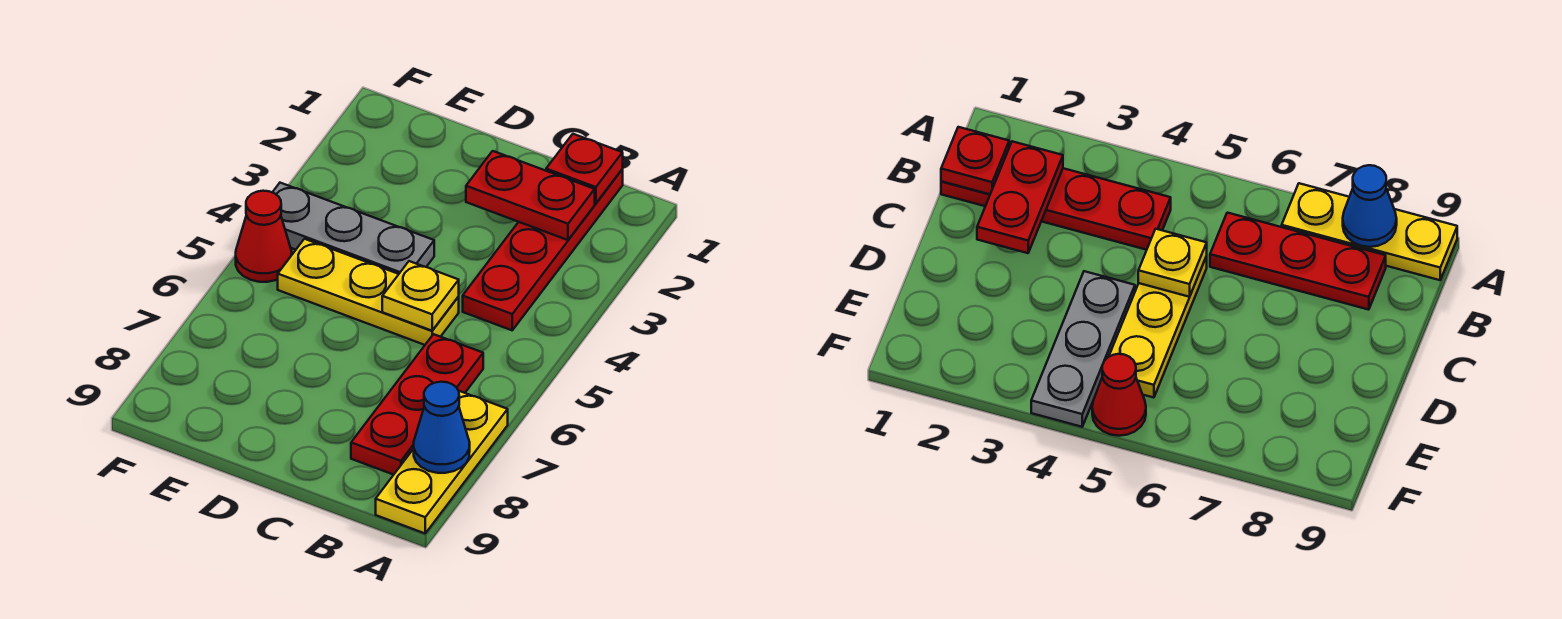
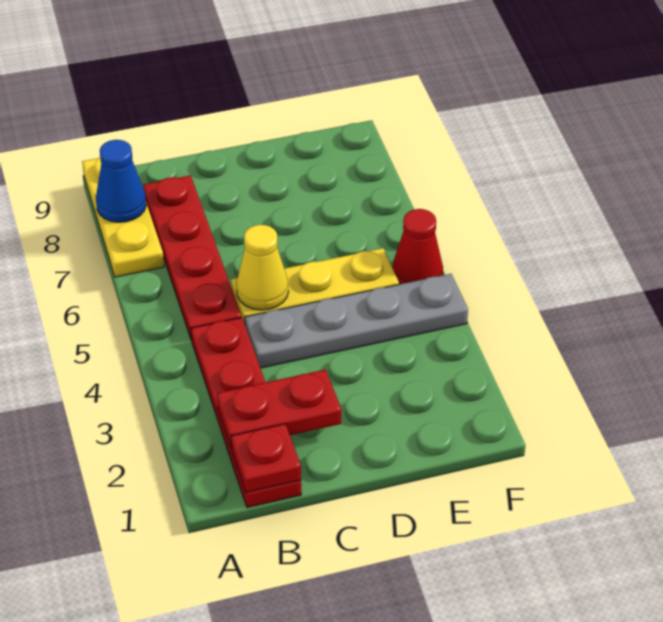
red 1x3 plate [351,334,483,475] -> red 1x4 plate [143,175,242,341]
yellow 1x1 plate [382,261,459,331] -> yellow 1x1 cone [236,225,288,310]
grey 1x3 plate [272,183,434,274] -> grey 1x4 plate [245,274,468,368]

